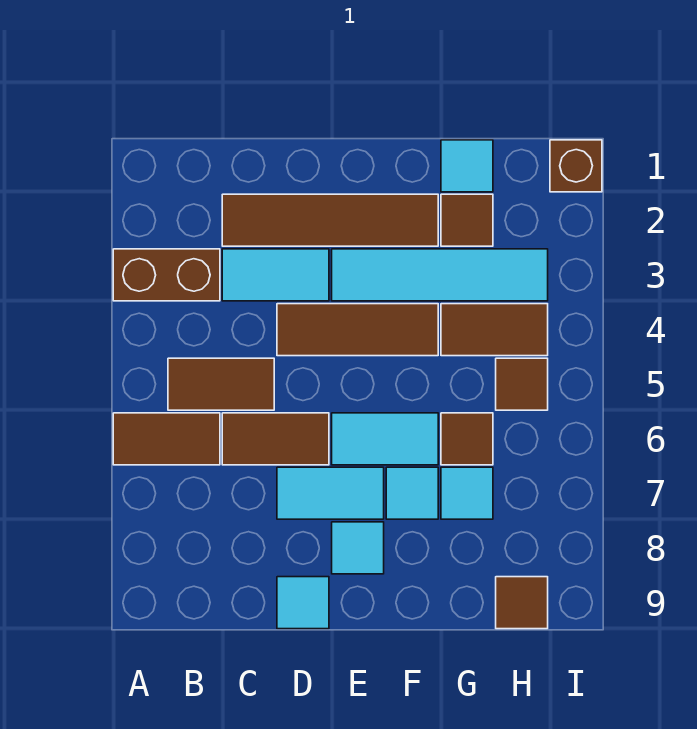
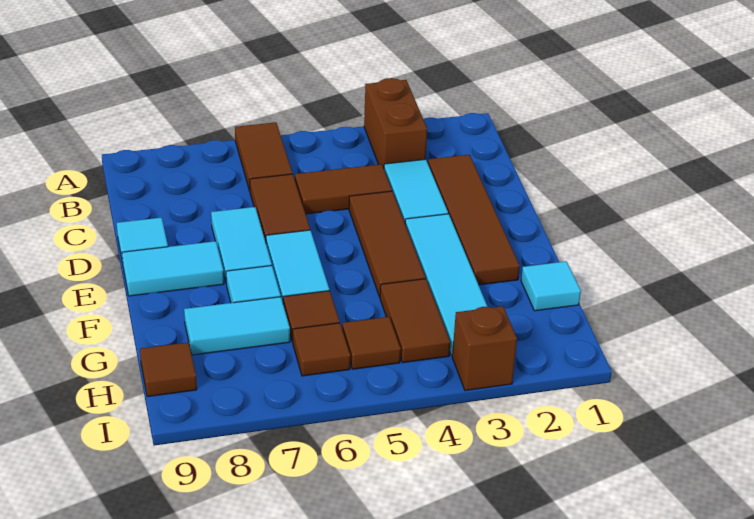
brown 1x2 tile [168,358,274,410] -> brown 1x2 tile turned to [295,164,392,214]
cyan 1x1 tile [332,522,384,574] -> cyan 1x2 tile [122,241,224,296]
brown 1x1 tile [441,194,493,246] -> brown 1x1 tile moved to [293,323,350,376]
cyan 1x1 tile [441,467,493,519] -> cyan 1x2 tile [184,297,290,355]
brown 1x1 brick [550,140,602,192] -> brown 1x1 brick moved to [452,306,517,391]

